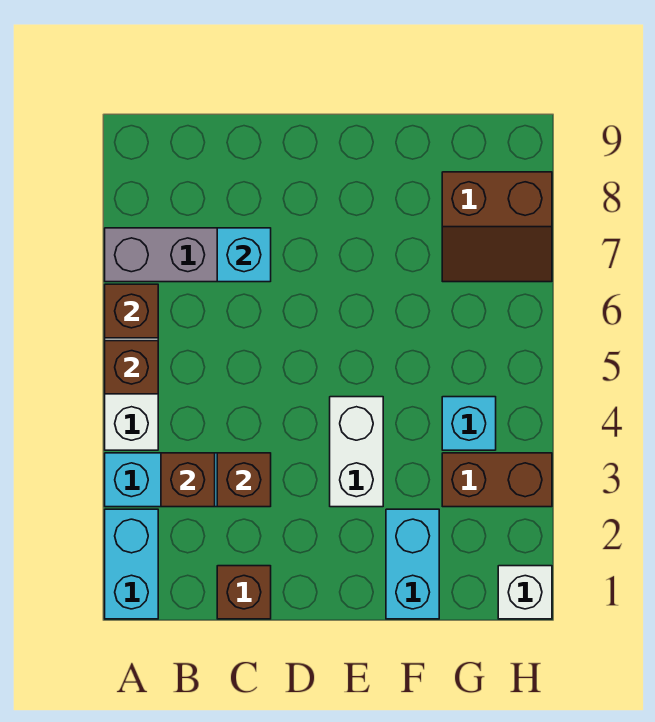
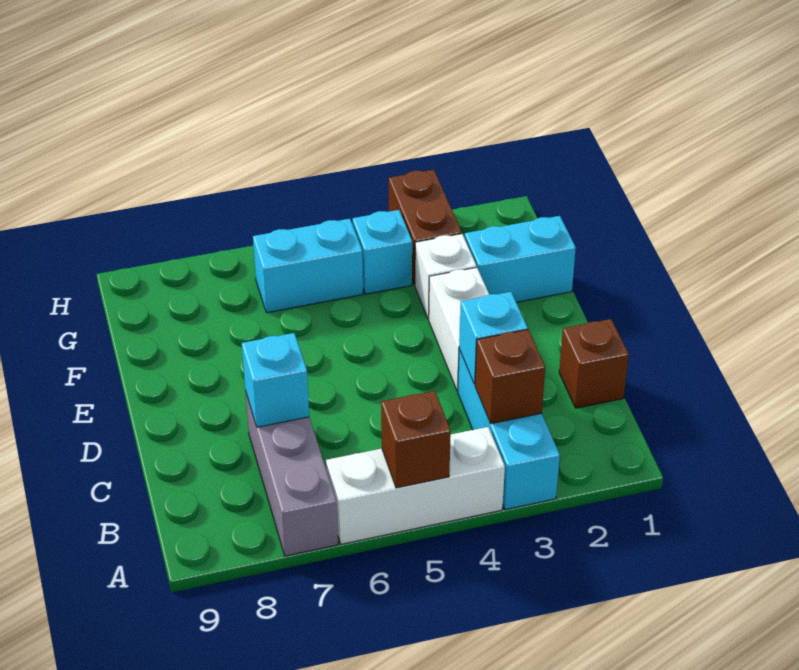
cyan 1x2 brick [105,509,158,619] -> cyan 1x2 brick moved to [253,219,363,313]
brown 1x1 brick [105,284,158,338] -> none
brown 1x1 brick [217,453,271,507] -> cyan 1x1 brick [459,292,528,384]
white 1x2 brick [330,397,383,507] -> white 1x2 brick turned to [429,267,489,391]
brown 2x2 slope [442,172,552,282] -> none
white 1x1 brick [498,566,552,619] -> white 1x1 brick moved to [415,234,477,319]

